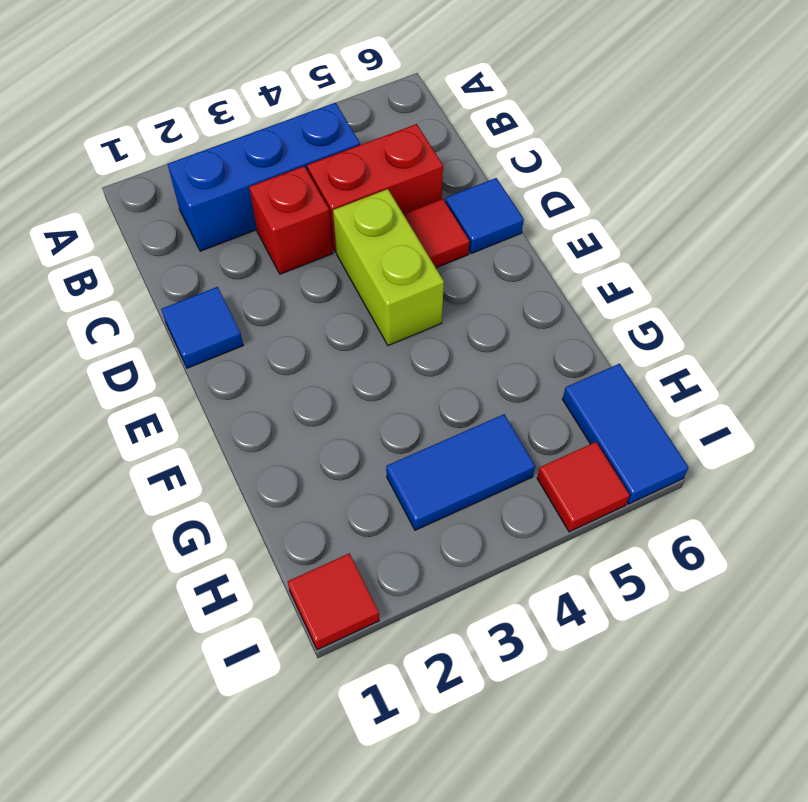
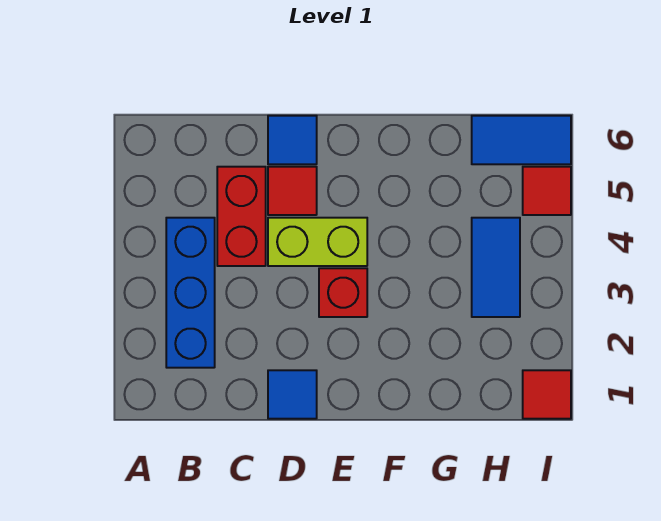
red 1x1 brick [249,166,333,274] -> red 1x1 brick moved to [319,268,367,317]

